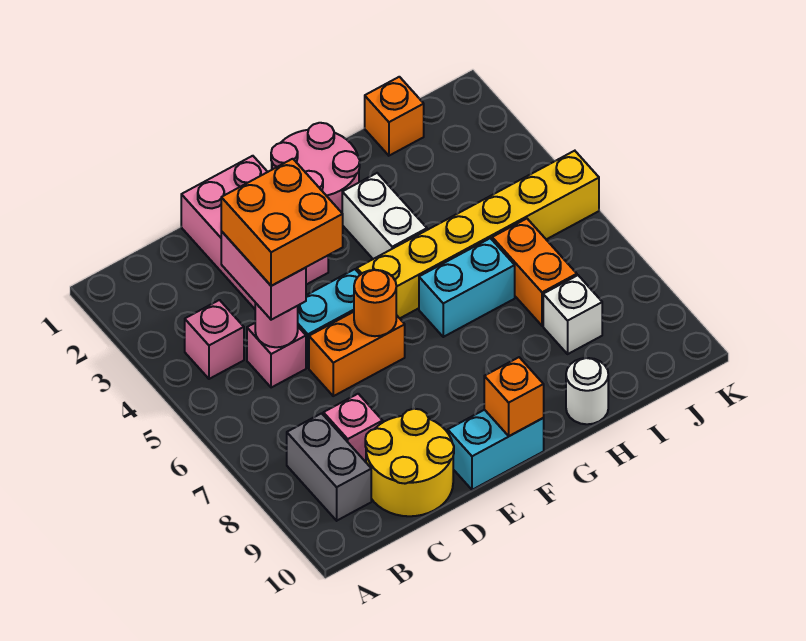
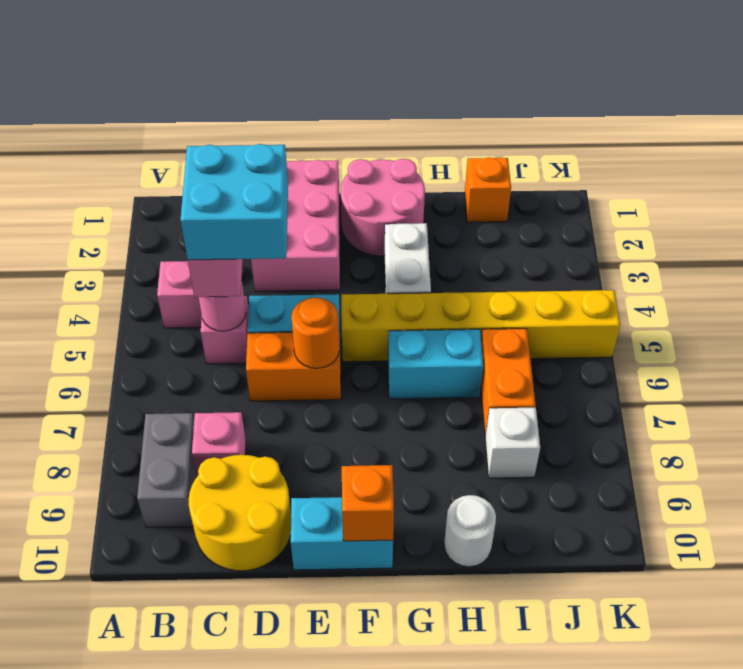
orange 2x2 brick [221,159,343,286] -> cyan 2x2 brick [180,144,288,260]

